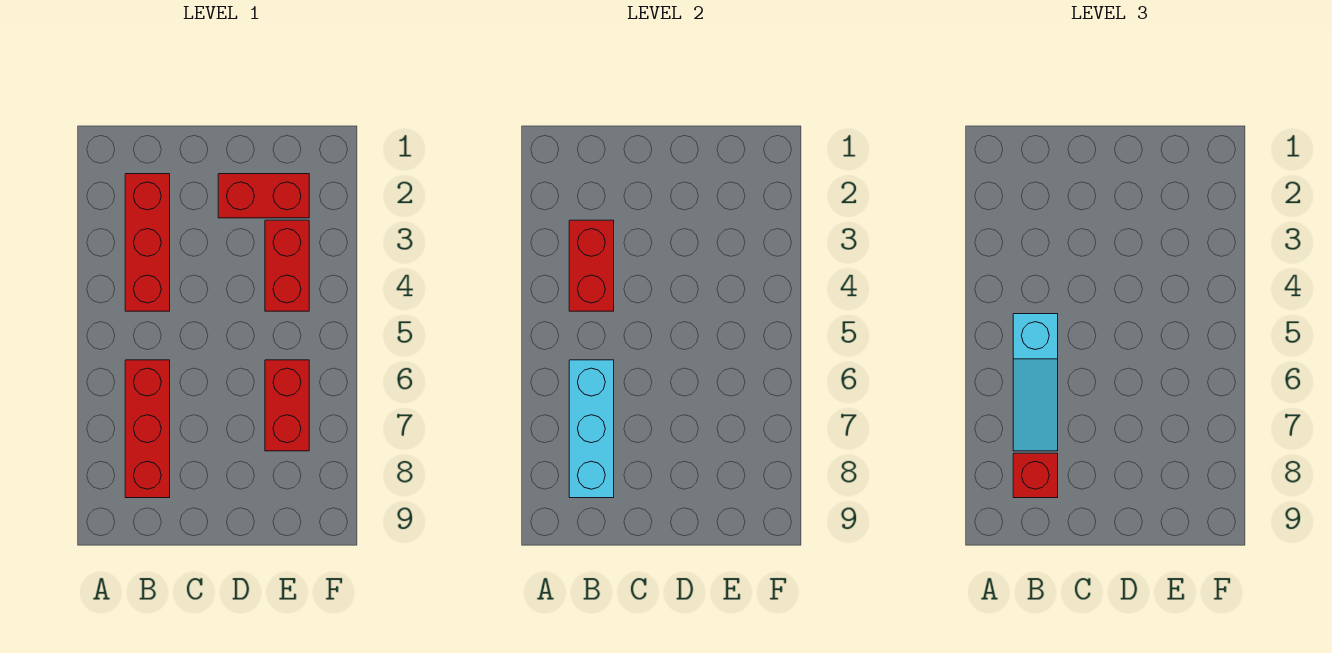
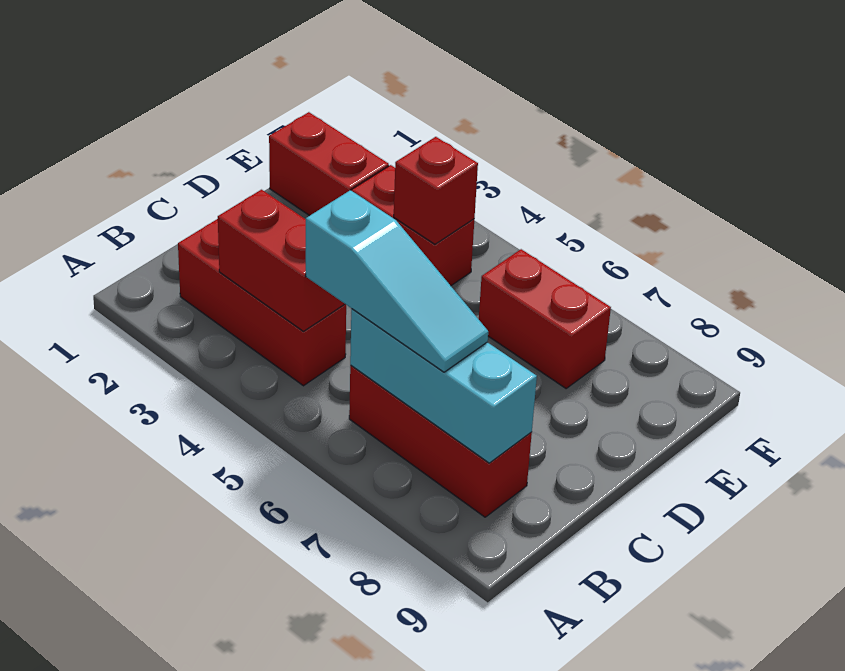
red 1x1 brick [1013,453,1058,498] -> red 1x1 brick moved to [394,137,478,244]
red 1x2 brick [218,174,309,218] -> red 1x2 brick turned to [269,112,389,216]

